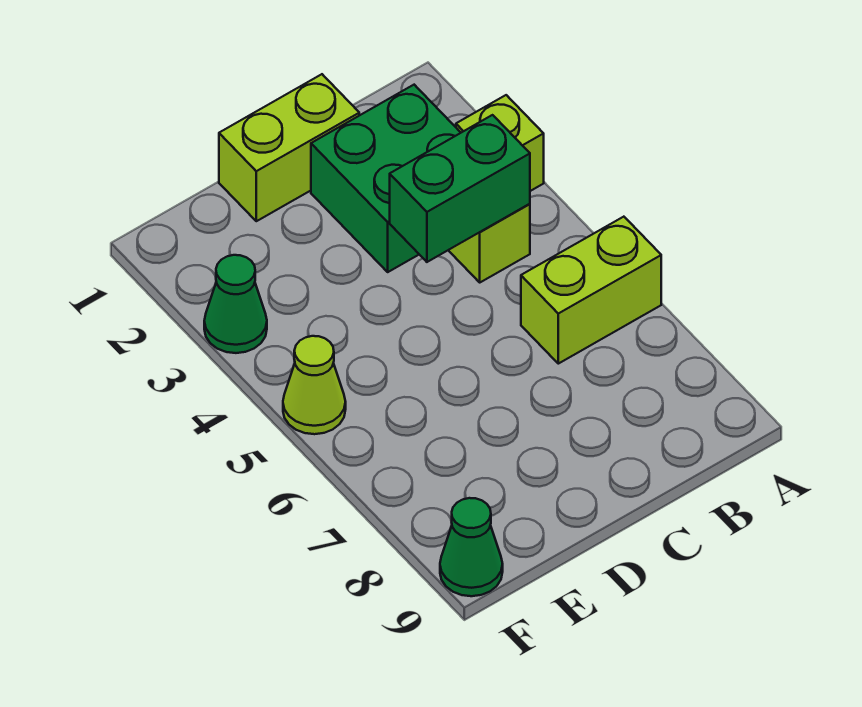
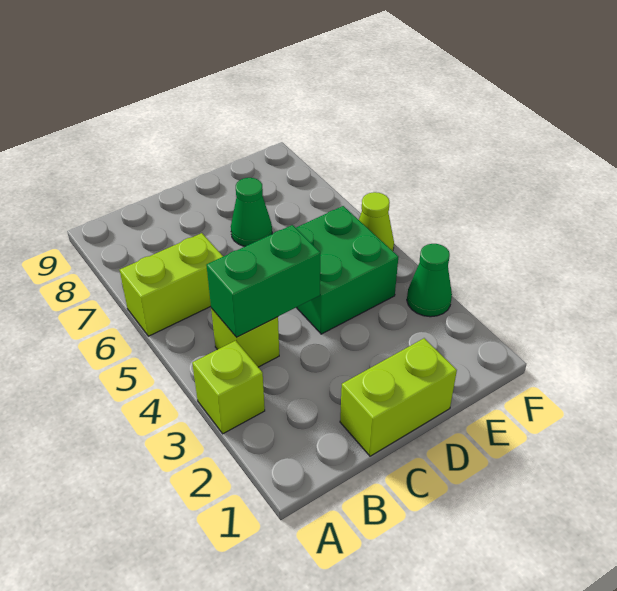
green 2x2 brick [311,85,461,272] -> green 2x2 brick moved to [296,206,398,334]
green 1x1 cone [440,498,503,596] -> green 1x1 cone moved to [231,178,272,246]

